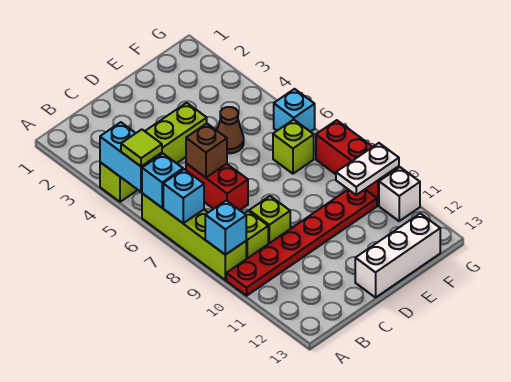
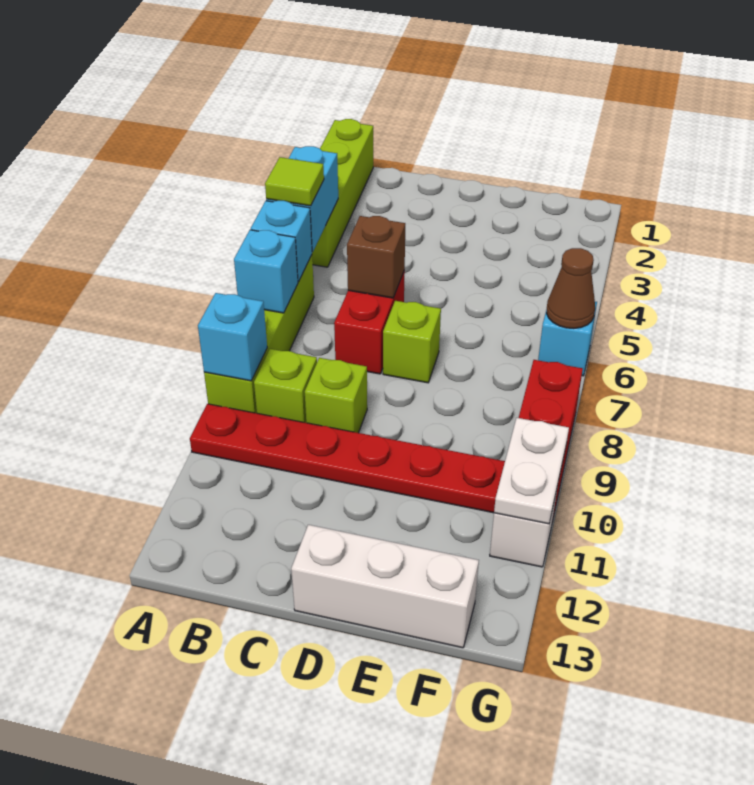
lime 1x4 brick [100,103,207,202] -> lime 1x4 brick turned to [312,119,373,267]
brown 1x1 cone [217,107,244,153] -> brown 1x1 cone moved to [547,248,595,328]
lime 1x1 brick [273,120,314,174] -> lime 1x1 brick moved to [383,301,441,383]
white 1x2 plate [336,143,399,195] -> white 1x2 plate turned to [494,418,569,524]

